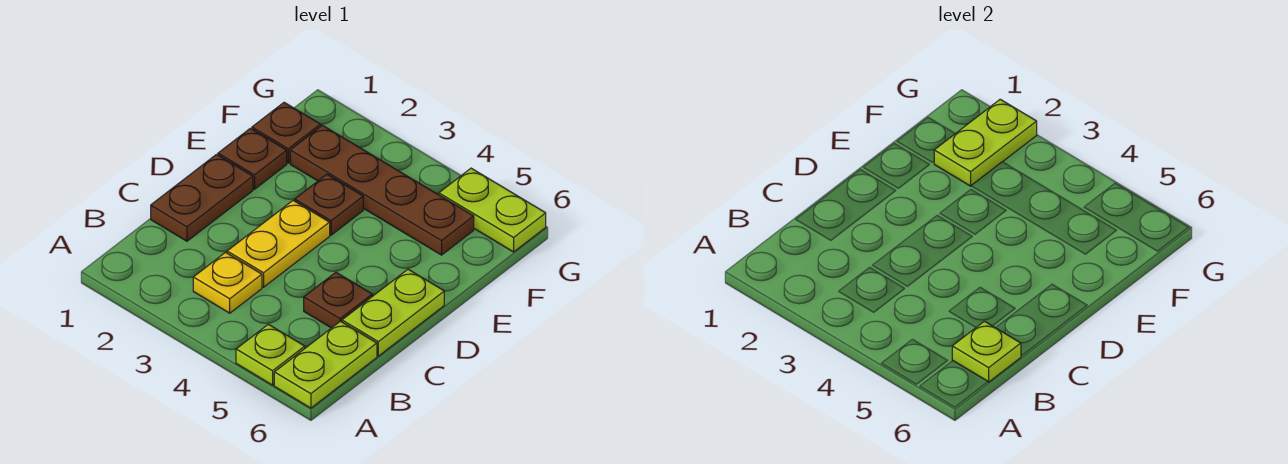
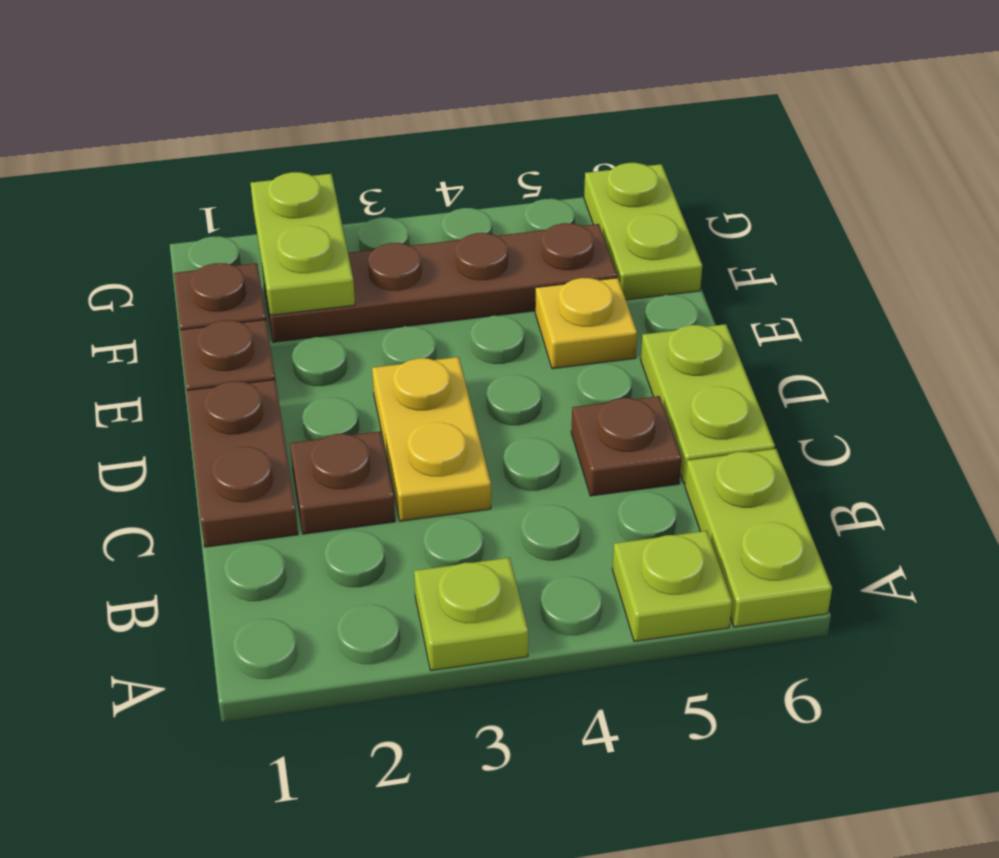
yellow 1x1 plate [193,252,262,313] -> yellow 1x1 plate moved to [535,278,637,369]
lime 1x1 plate [952,321,1021,382] -> lime 1x1 plate moved to [414,558,528,670]
brown 1x1 plate [295,174,363,235] -> brown 1x1 plate moved to [290,432,395,534]
lime 1x2 plate [439,168,546,252] -> lime 1x2 plate turned to [584,163,702,300]

